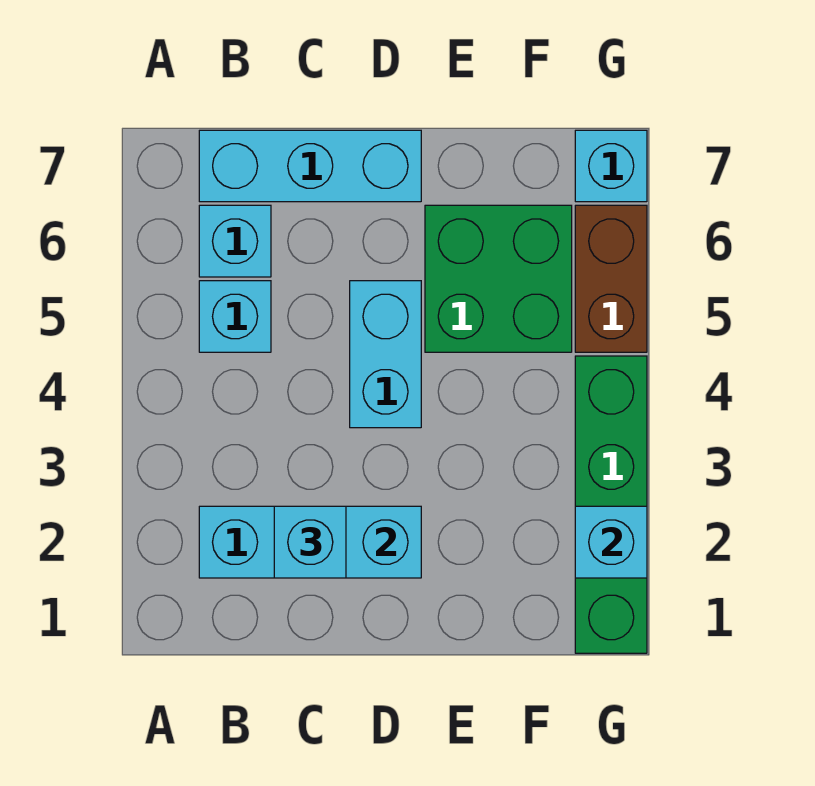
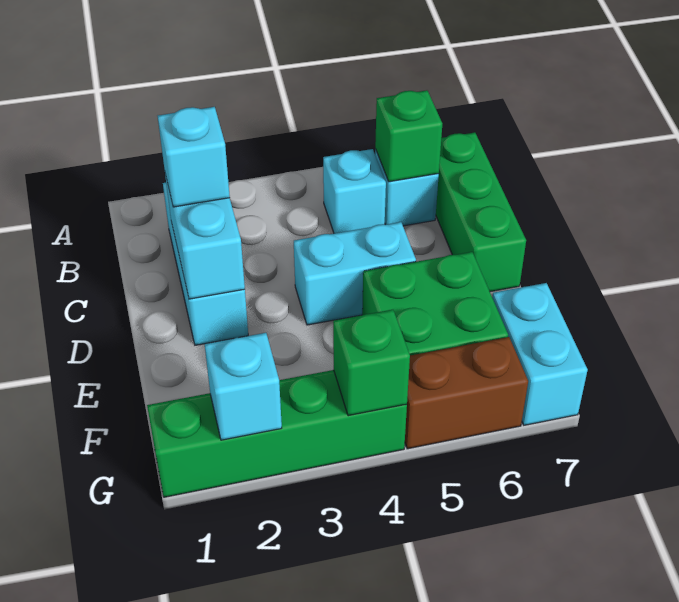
none -> green 1x1 brick [375,90,442,182]
cyan 1x3 brick [199,130,421,202] -> green 1x3 brick [436,132,526,292]
none -> green 1x1 brick [333,310,410,416]
cyan 1x1 brick [575,130,647,202] -> cyan 1x2 brick [492,283,588,425]

